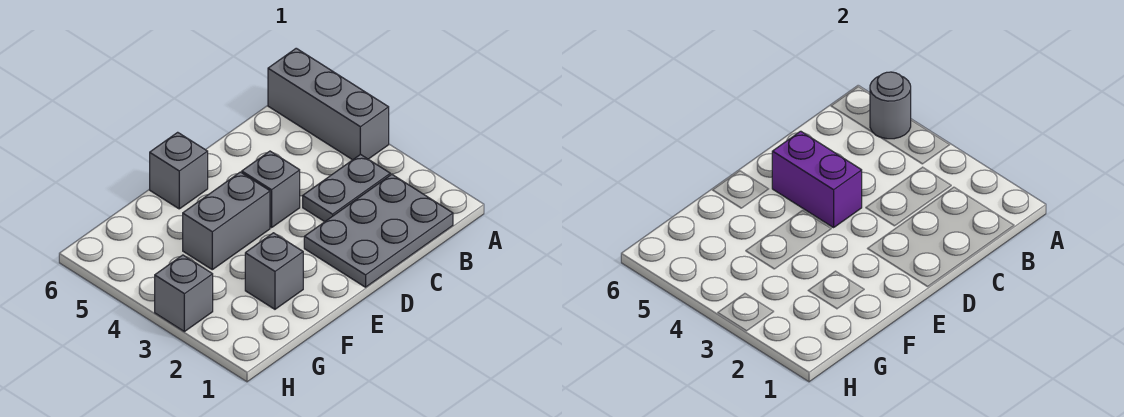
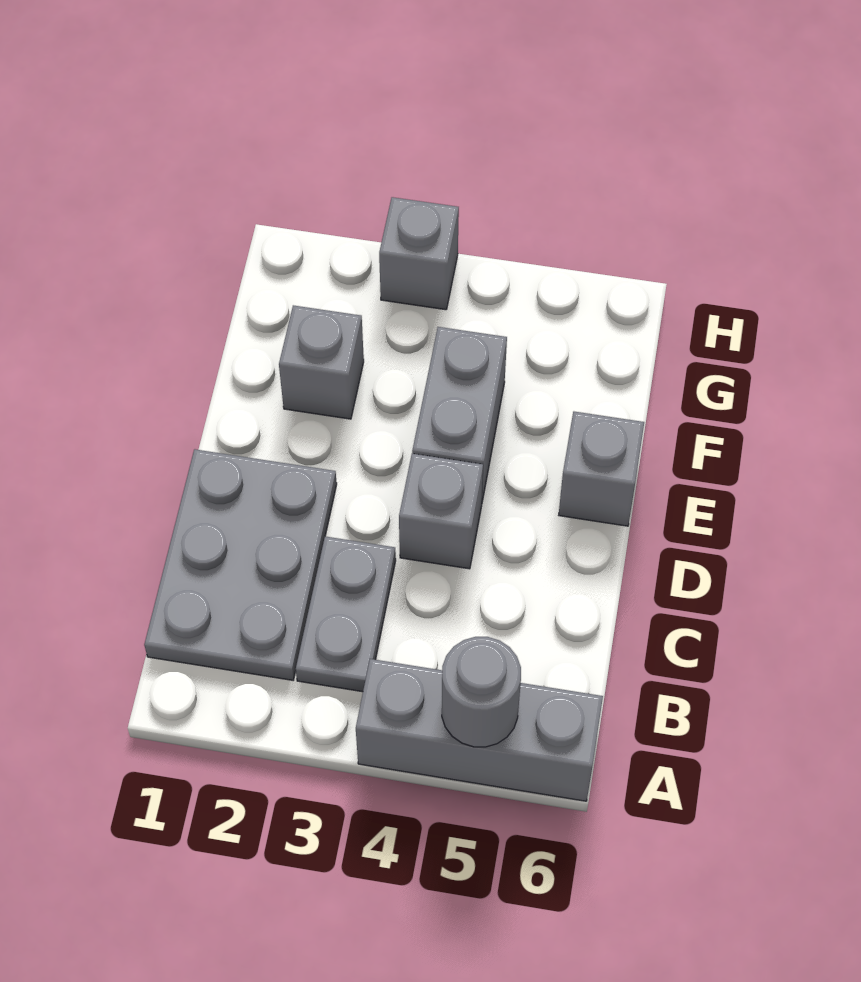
purple 1x2 brick [772,131,862,228] -> none

